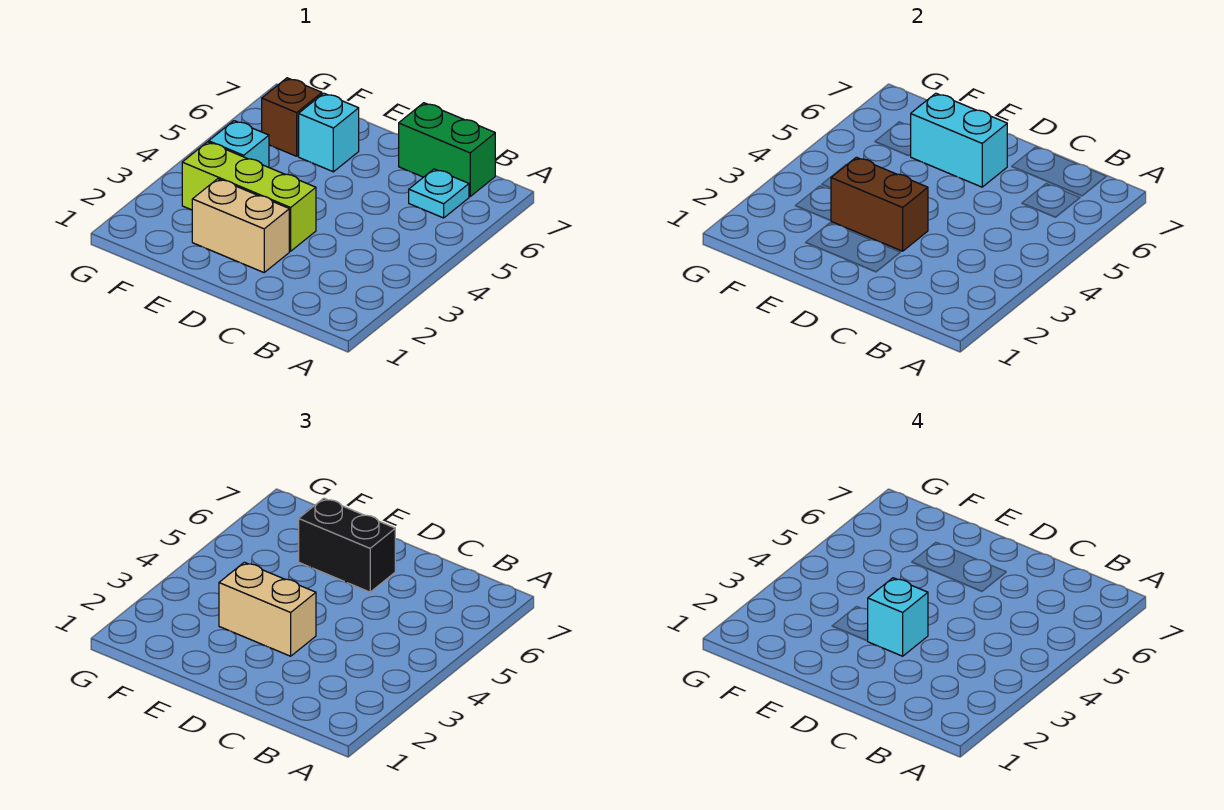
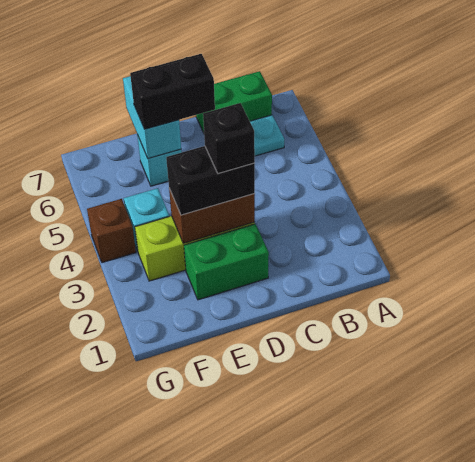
tan 1x2 brick [192,179,289,272] -> green 1x2 brick [184,224,269,300]
tan 1x2 brick [219,562,316,656] -> black 1x2 brick [166,146,255,215]
cyan 1x1 brick [868,578,928,656] -> black 1x1 brick [203,103,255,174]
cyan 1x2 brick [911,93,1007,187] -> cyan 1x2 brick turned to [123,76,181,159]
brown 1x1 brick [262,78,322,156] -> brown 1x1 brick moved to [87,199,136,263]

